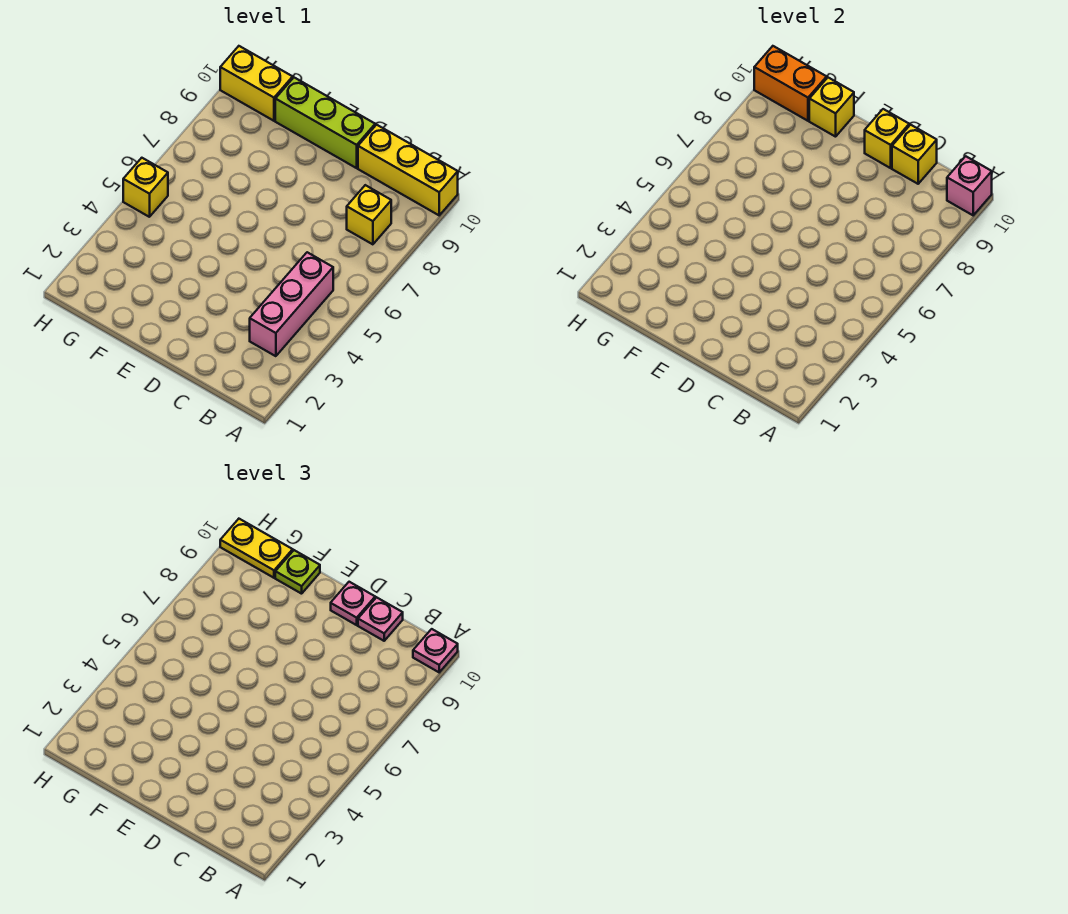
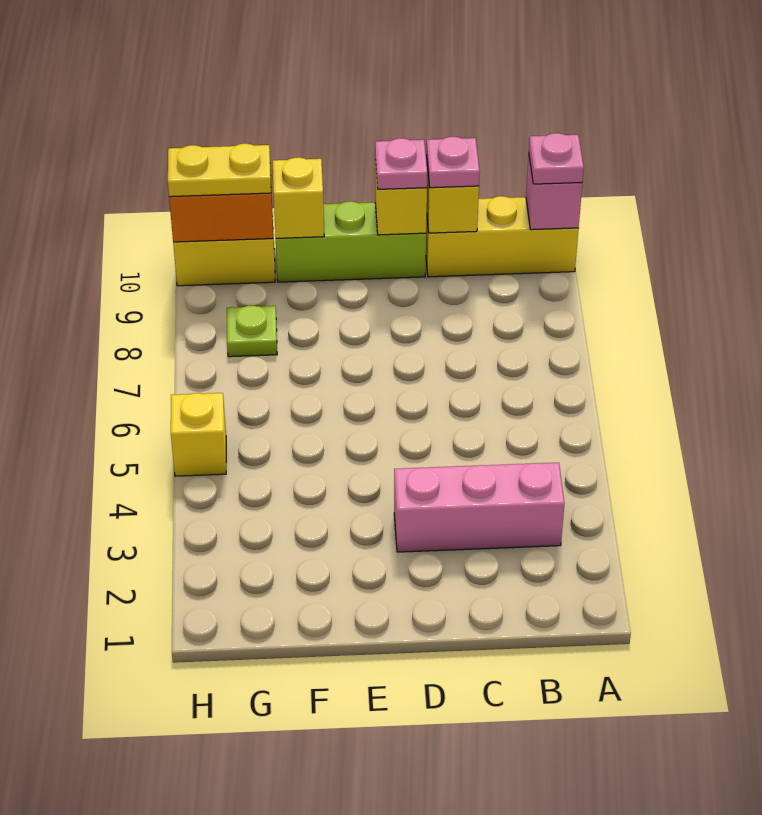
pink 1x3 brick [250,252,333,356] -> pink 1x3 brick turned to [394,463,565,552]
yellow 1x1 brick [347,185,391,244] -> none
lime 1x1 plate [275,550,320,594] -> lime 1x1 plate moved to [227,306,277,357]

